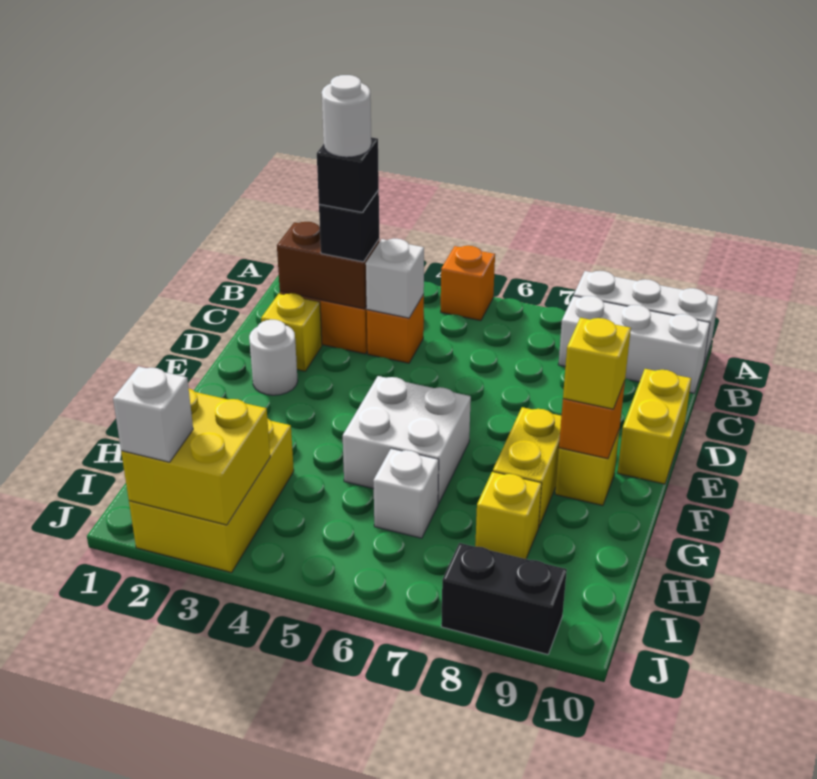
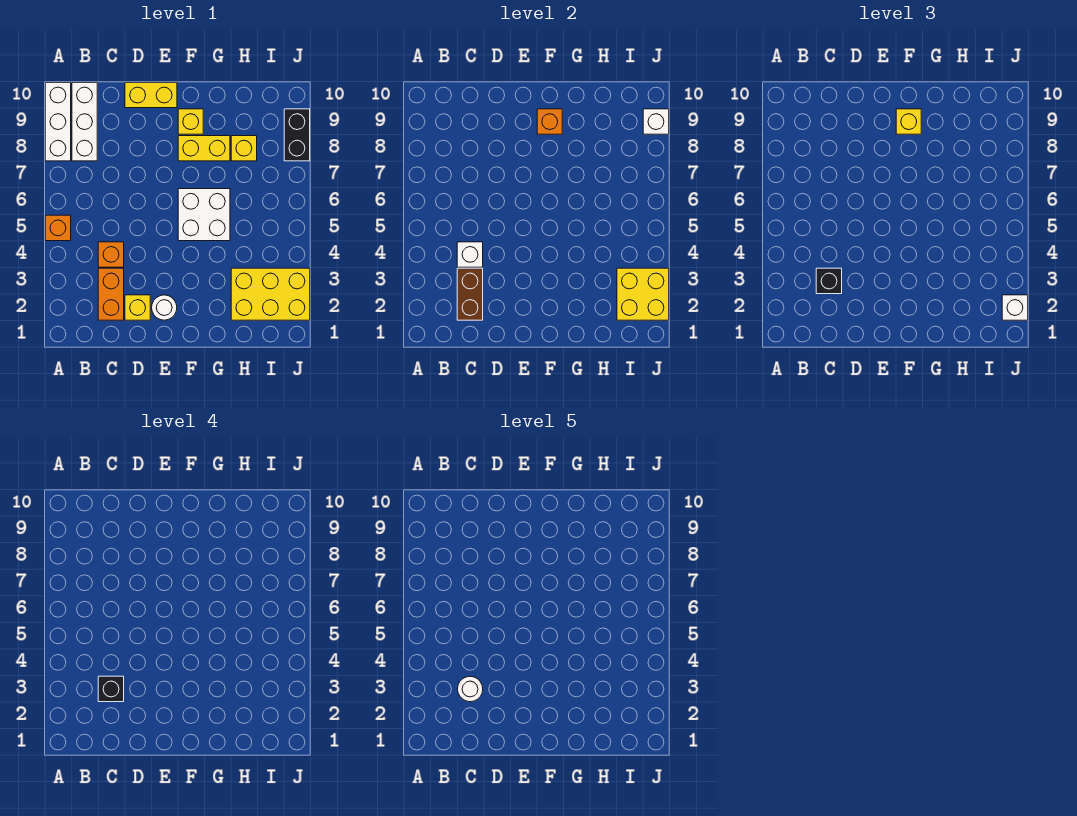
white 1x1 brick [373,448,439,538] -> white 1x1 brick moved to [643,109,669,134]

